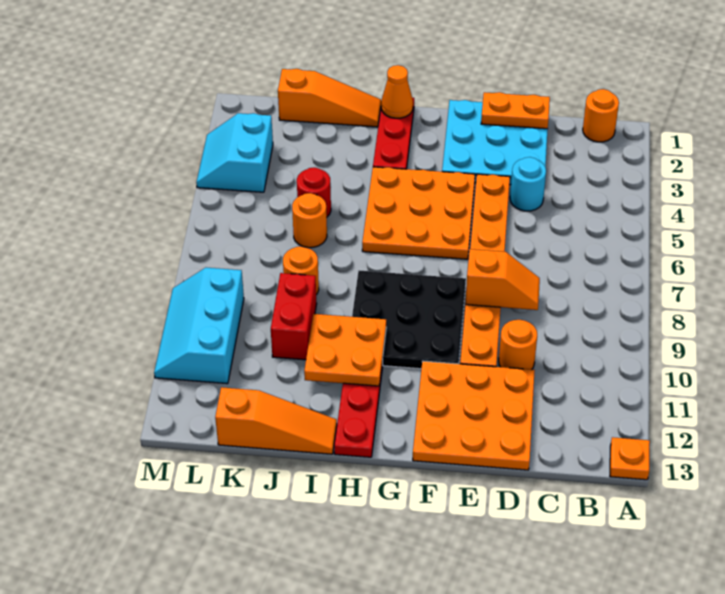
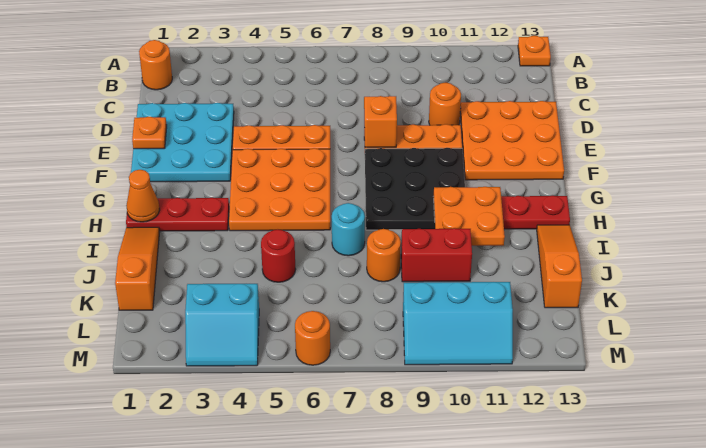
orange 1x2 plate [481,92,550,129] -> orange 1x1 plate [132,117,167,149]
cyan 1x1 round brick [510,157,546,211] -> cyan 1x1 round brick moved to [332,203,365,256]
orange 1x1 round brick [292,193,327,248] -> orange 1x1 round brick moved to [295,311,330,365]

